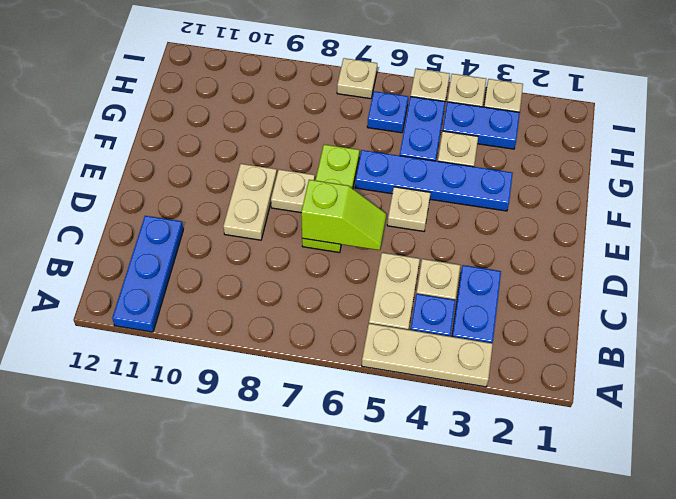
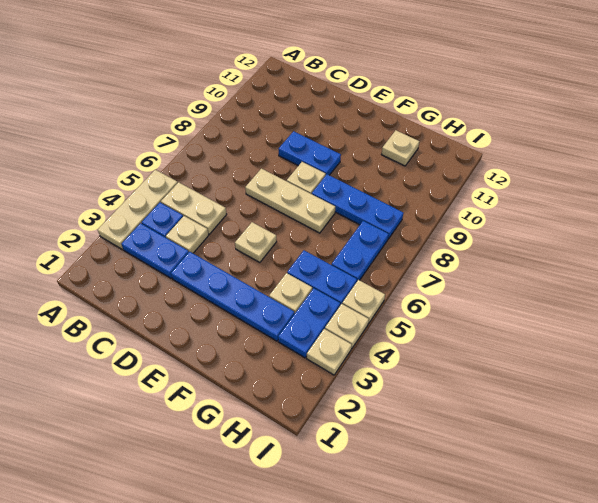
blue 1x3 plate [112,216,183,332] -> blue 1x3 plate moved to [312,174,404,239]
lime 1x2 slope [301,180,386,250] -> none
lime 1x3 plate [302,145,360,253] -> tan 1x3 plate [245,169,335,233]
tan 1x2 plate [223,164,277,240] -> blue 1x2 plate [279,131,341,175]
blue 1x4 plate [355,150,513,211] -> blue 1x4 plate turned to [171,252,295,341]
blue 1x1 plate [367,91,408,133] -> blue 1x2 plate [331,221,389,281]
tan 1x1 plate [337,58,377,99] -> tan 1x1 plate moved to [381,130,419,166]

